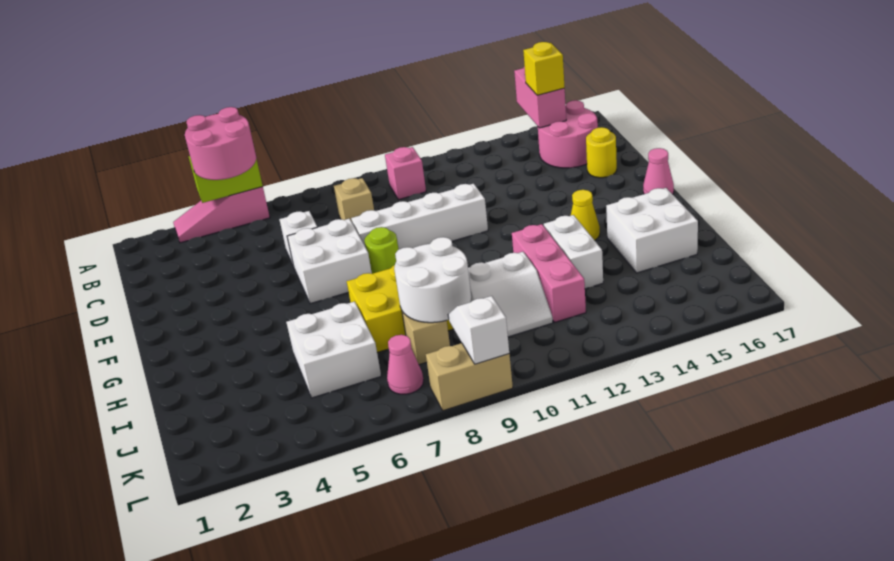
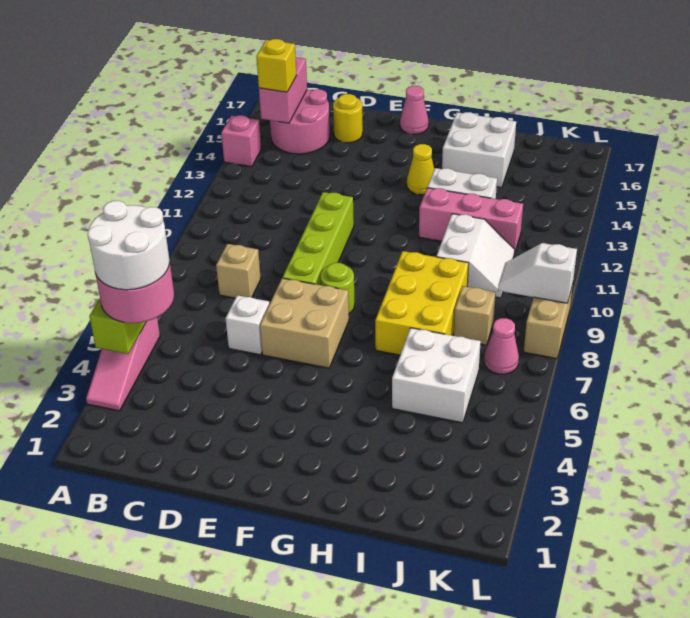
pink 1x2 brick [514,66,566,128] -> pink 1x2 brick turned to [259,57,307,123]
pink 1x1 brick [385,147,426,200] -> pink 1x1 brick moved to [221,115,261,167]
white 2x2 brick [287,219,372,304] -> tan 2x2 brick [260,278,349,368]
white 1x4 brick [351,183,488,249] -> lime 1x4 brick [282,192,354,285]
white 2x2 round brick [394,237,471,323] -> white 2x2 round brick moved to [87,201,169,290]

